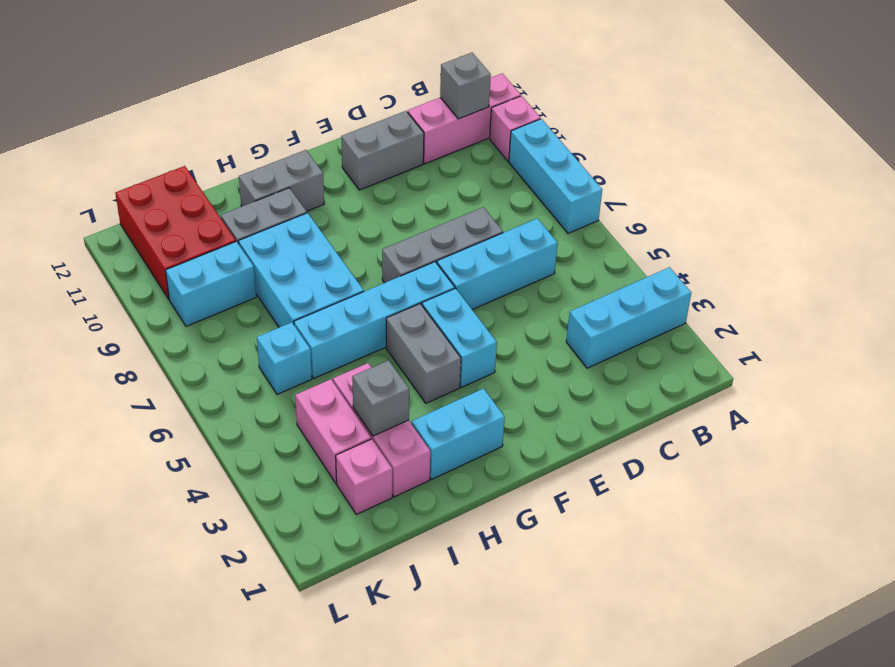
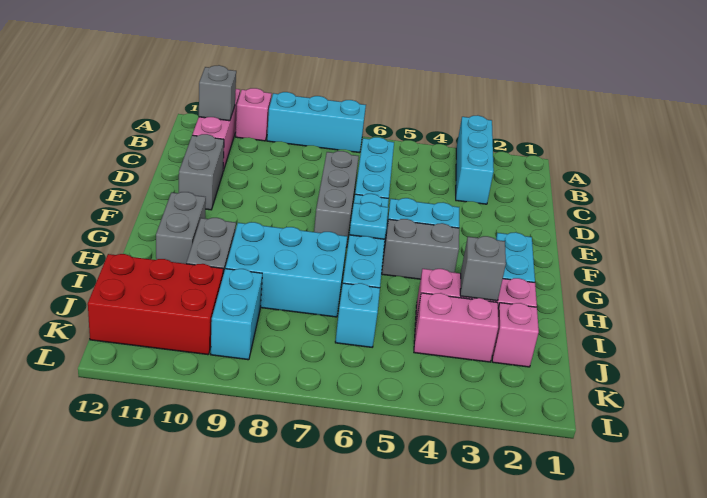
none -> cyan 1x1 plate [349,202,388,239]

